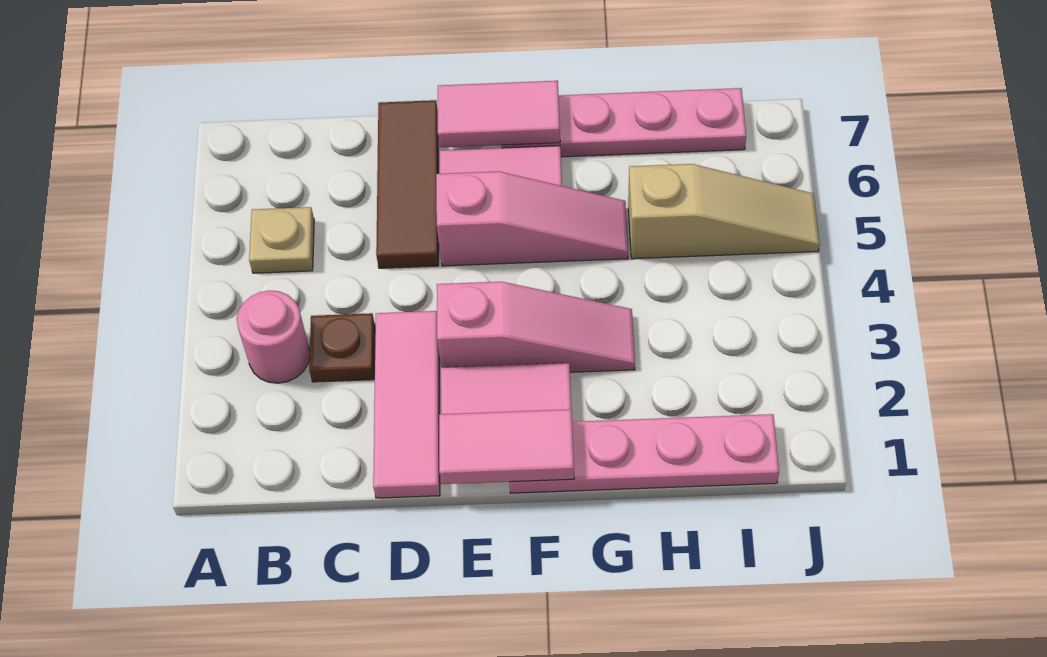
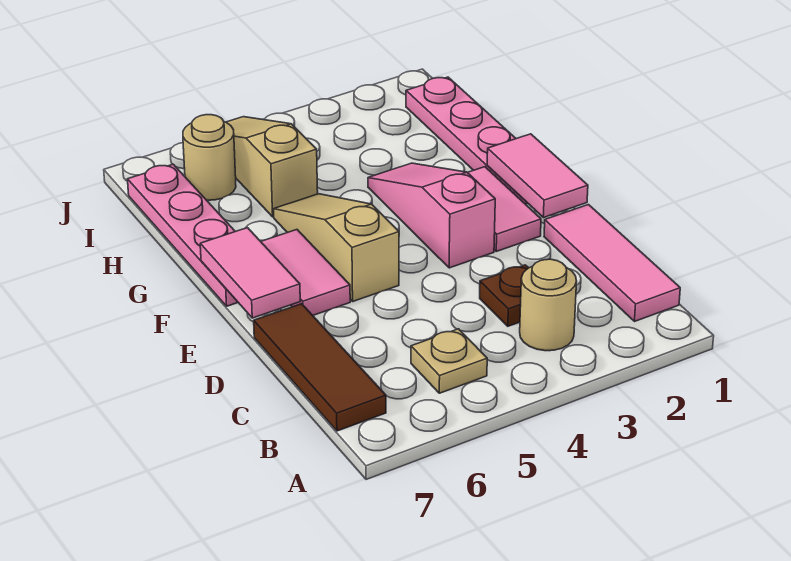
pink 1x1 round brick [237,290,310,383] -> tan 1x1 round brick [520,259,577,351]
pink 1x3 tile [373,311,440,498] -> pink 1x3 tile turned to [544,205,680,322]
brown 1x3 tile [376,100,439,268] -> brown 1x3 tile turned to [254,304,386,431]
pink 1x3 slope [436,171,628,266] -> tan 1x3 slope [274,194,399,301]
none -> tan 1x1 round brick [183,115,236,200]

